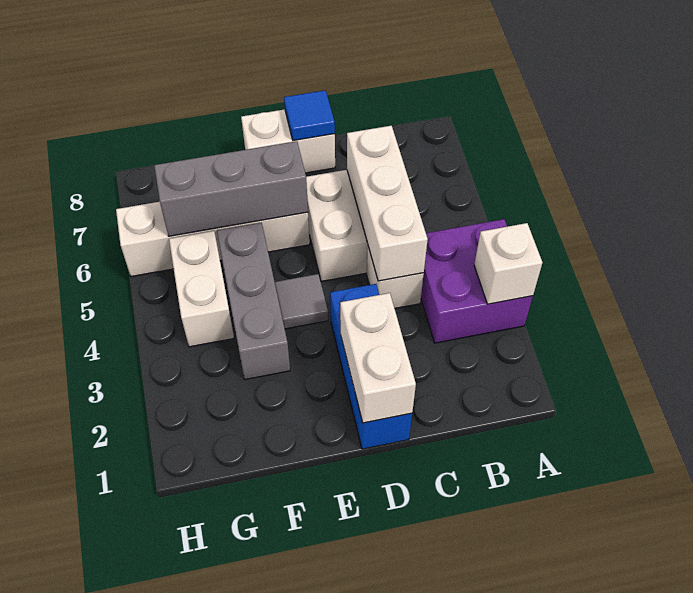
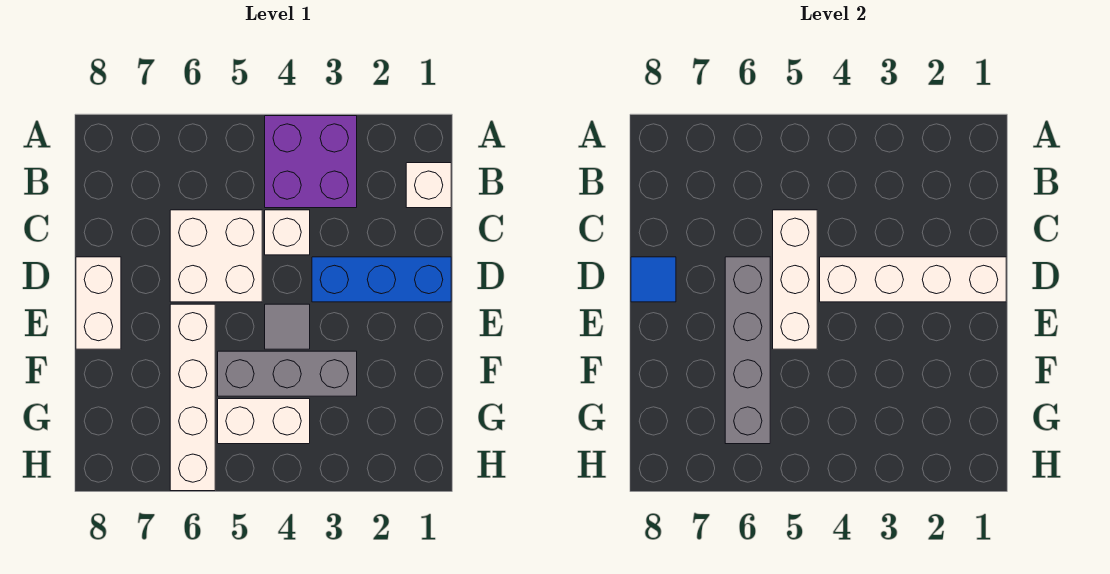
white 1x1 brick [474,223,542,304] -> white 1x1 brick moved to [406,163,451,208]
white 1x3 brick [347,126,428,281] -> white 1x3 brick turned to [773,210,817,349]
white 1x2 brick [340,293,416,423] -> white 1x4 brick [820,257,1006,302]
grey 1x3 brick [154,141,308,236] -> grey 1x4 brick [725,257,770,444]

